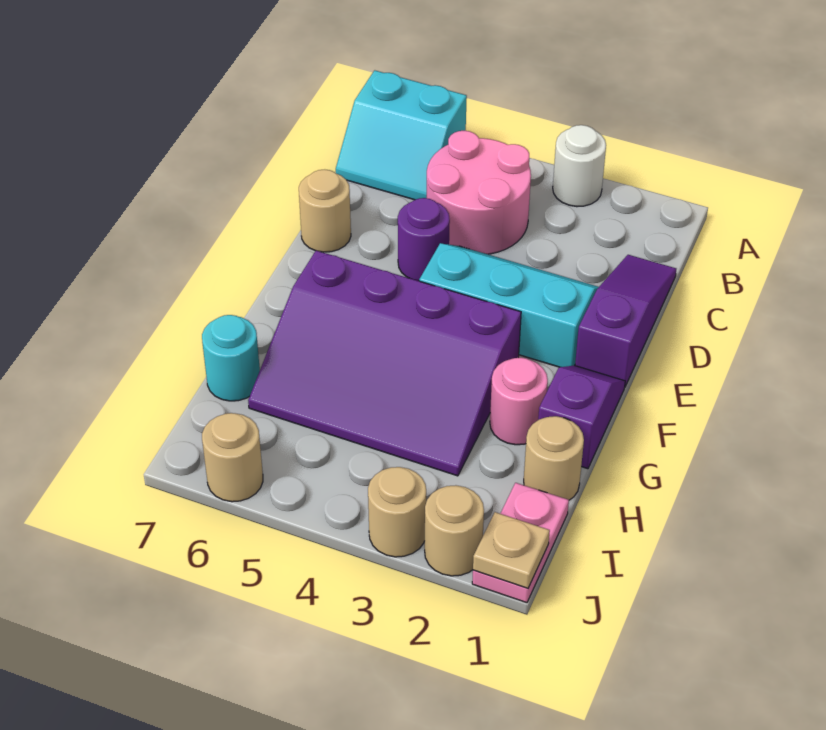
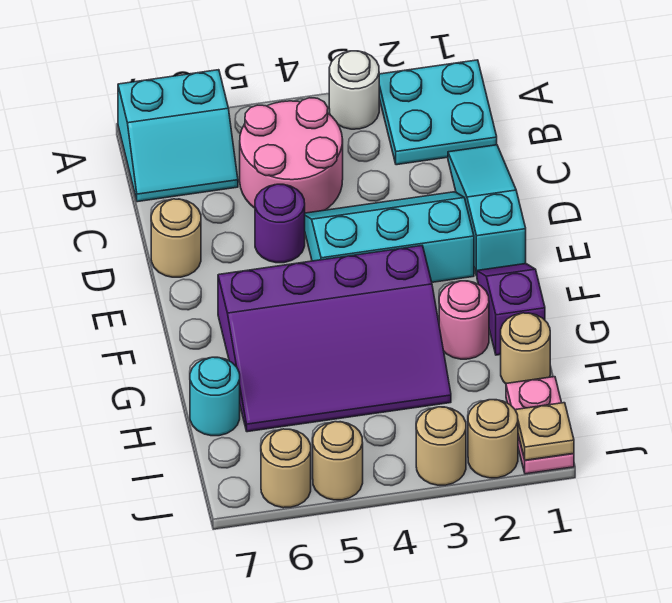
none -> cyan 2x2 plate [379,60,497,165]
purple 1x3 slope [575,255,676,386] -> cyan 1x3 slope [448,145,526,276]
none -> tan 1x1 round brick [313,422,363,500]

